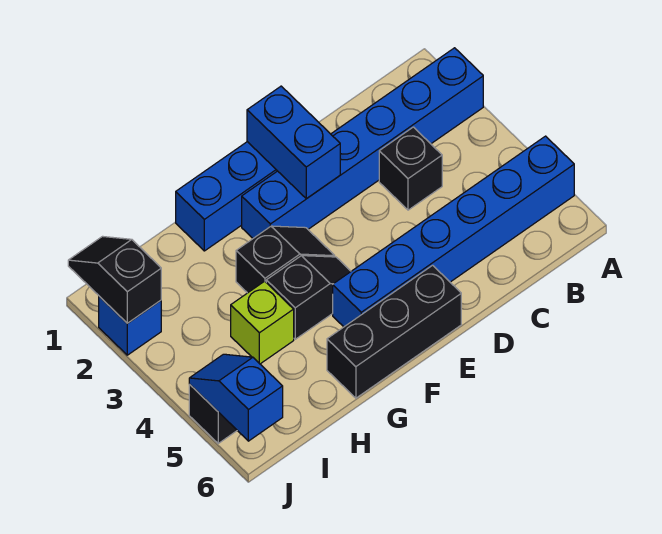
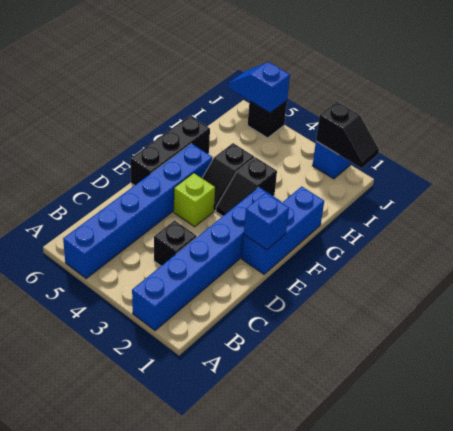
blue 1x2 brick [247,86,340,199] -> blue 1x1 brick [244,193,289,250]
lime 1x1 brick [231,281,294,364] -> lime 1x1 brick moved to [174,173,215,227]
blue 1x2 slope [189,354,283,441] -> blue 1x2 slope turned to [228,62,290,113]

